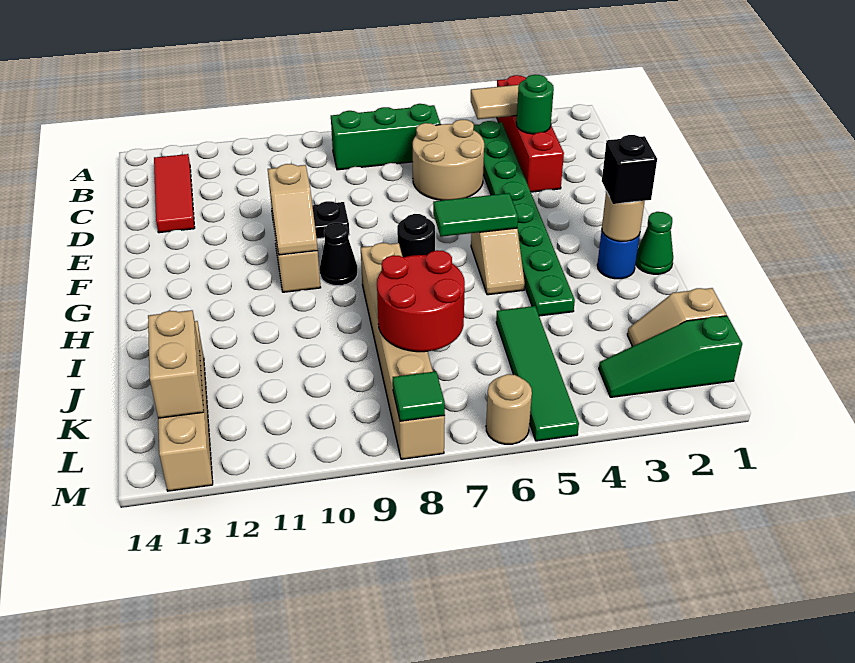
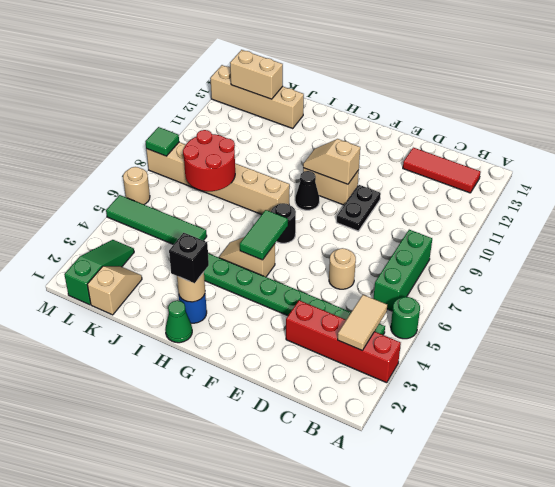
green 1x1 round brick [516,75,554,134] -> green 1x1 round brick moved to [391,297,420,339]
tan 2x2 round brick [413,120,484,200] -> tan 1x1 round brick [329,248,356,289]

